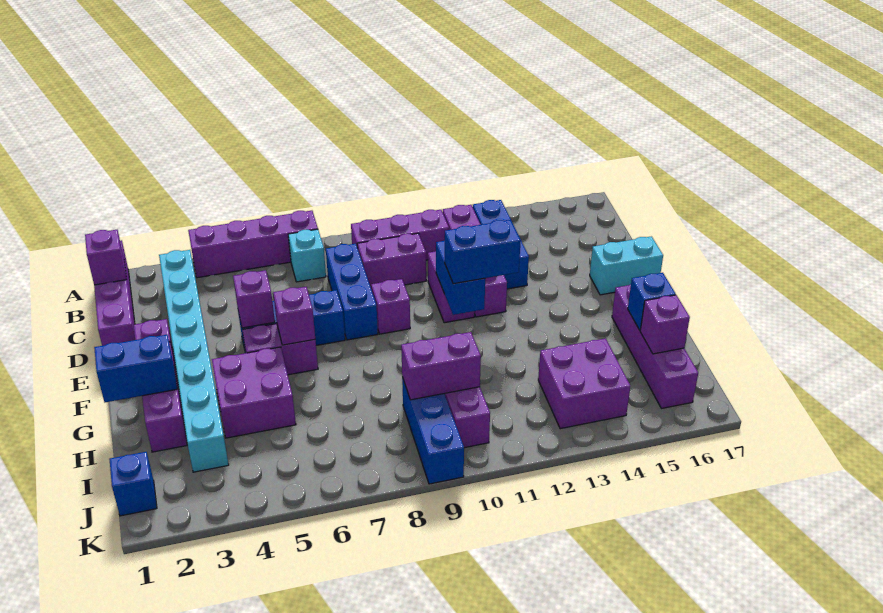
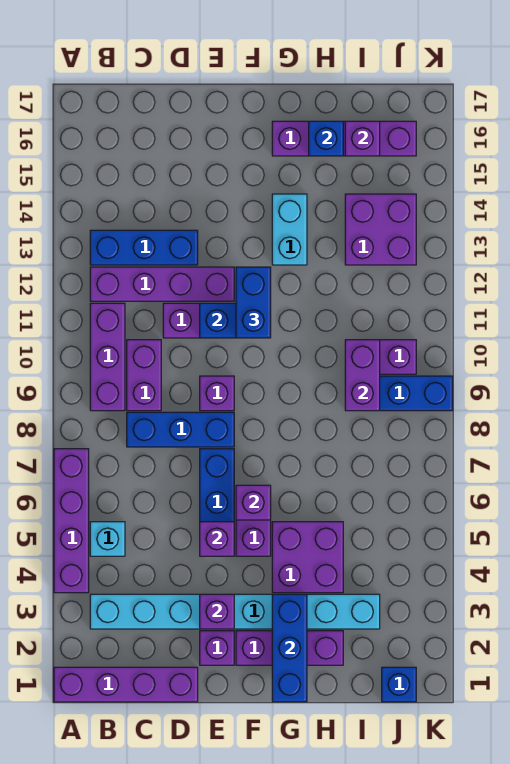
purple 1x1 brick [85,230,127,285] -> purple 1x1 brick moved to [200,594,234,629]
cyan 1x1 brick [288,229,326,282] -> cyan 1x1 brick moved to [90,522,125,556]
cyan 1x2 brick [590,236,663,295] -> cyan 1x2 brick moved to [272,194,307,265]
blue 1x2 brick [94,335,177,402] -> blue 1x3 brick [272,594,307,702]

